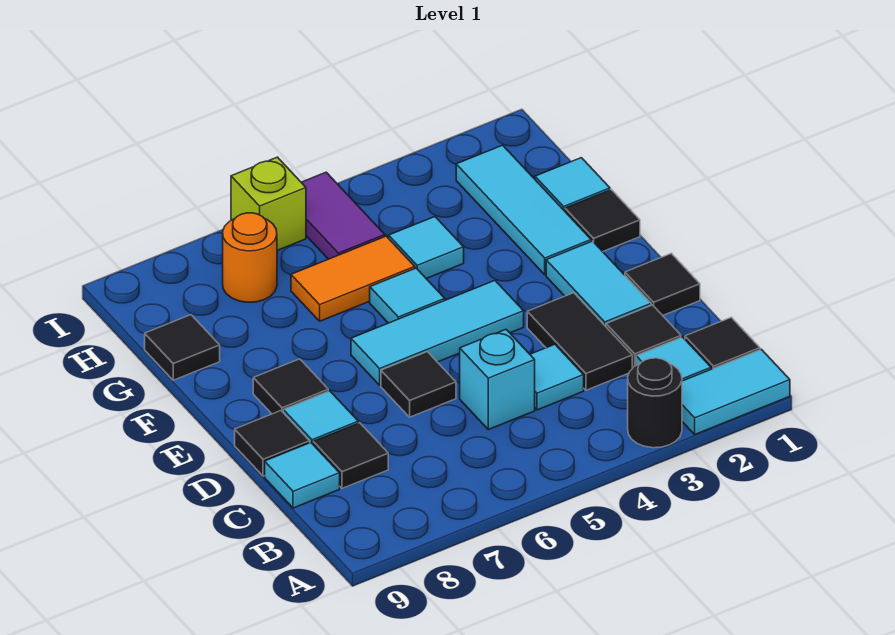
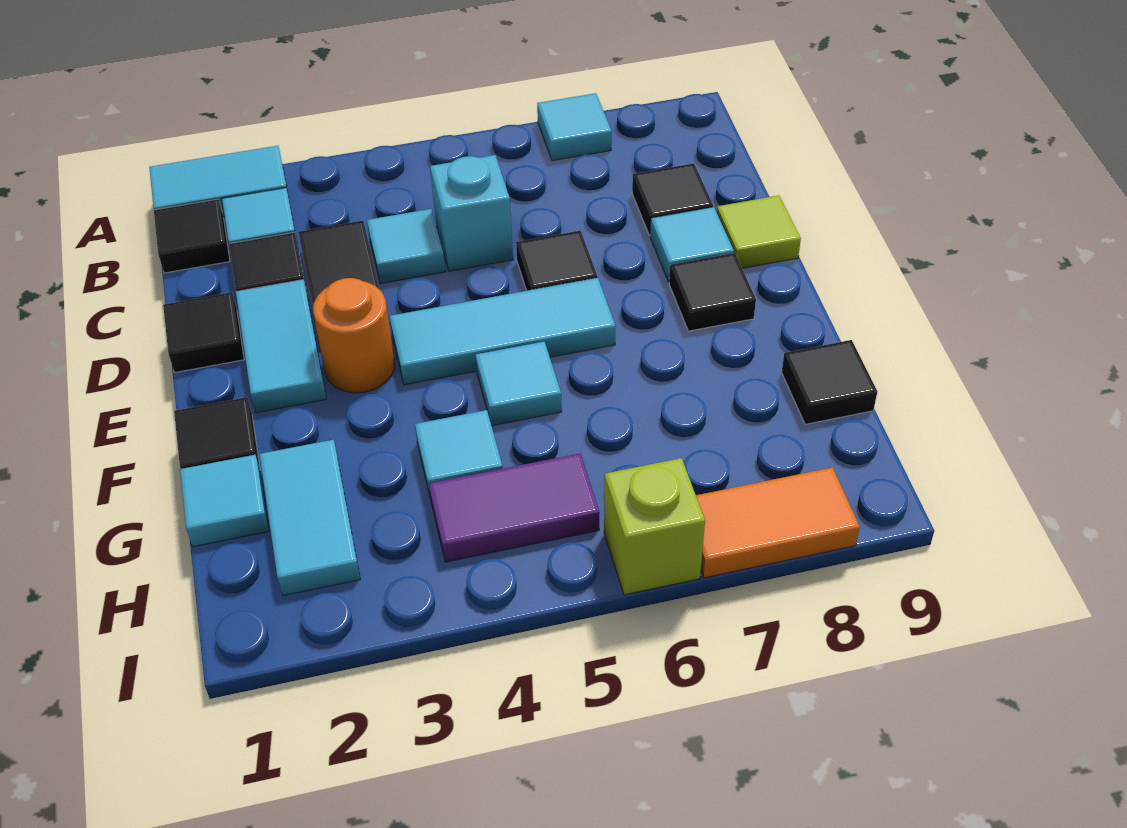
black 1x1 round brick [628,358,682,448] -> none
cyan 1x1 tile [265,443,340,508] -> cyan 1x1 tile moved to [537,93,612,161]
black 1x1 tile [235,411,310,476] -> lime 1x1 tile [717,195,801,268]
cyan 1x3 tile [456,145,591,275] -> cyan 1x2 tile [259,440,360,596]
orange 1x2 tile [291,236,415,321] -> orange 1x2 tile moved to [696,467,860,578]
purple 1x2 tile [301,172,385,259] -> purple 1x2 tile turned to [429,453,599,562]
orange 1x1 round brick [223,213,277,302] -> orange 1x1 round brick moved to [313,278,394,393]

